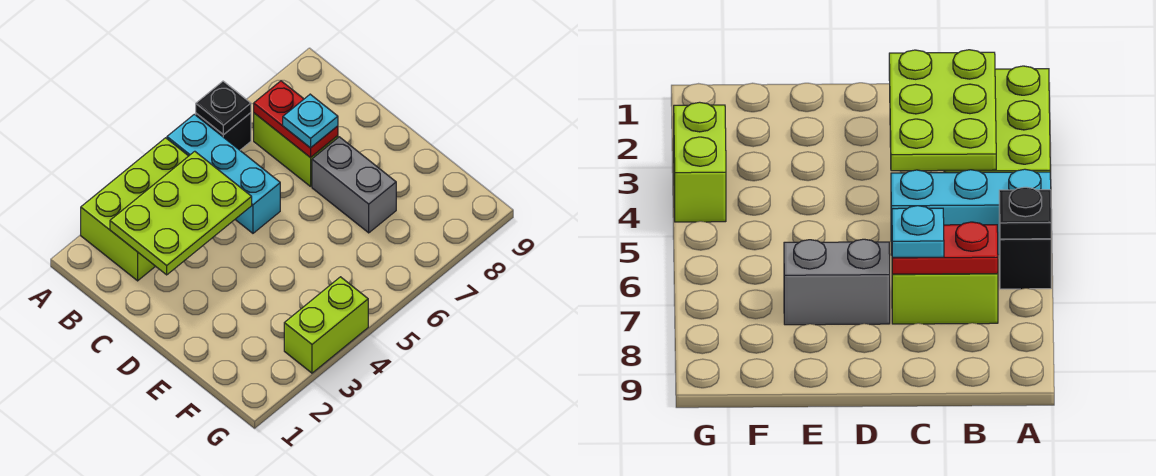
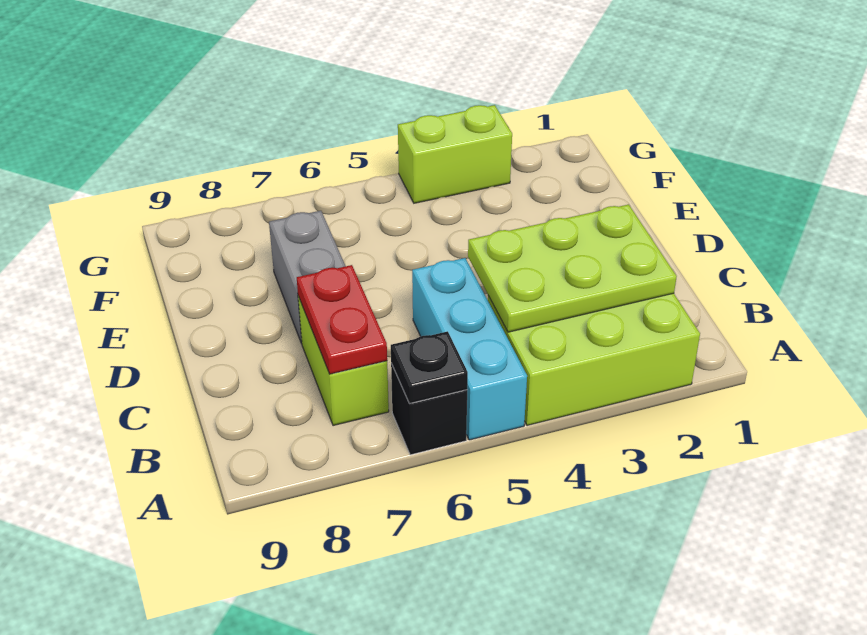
cyan 1x1 plate [283,94,338,148] -> none

